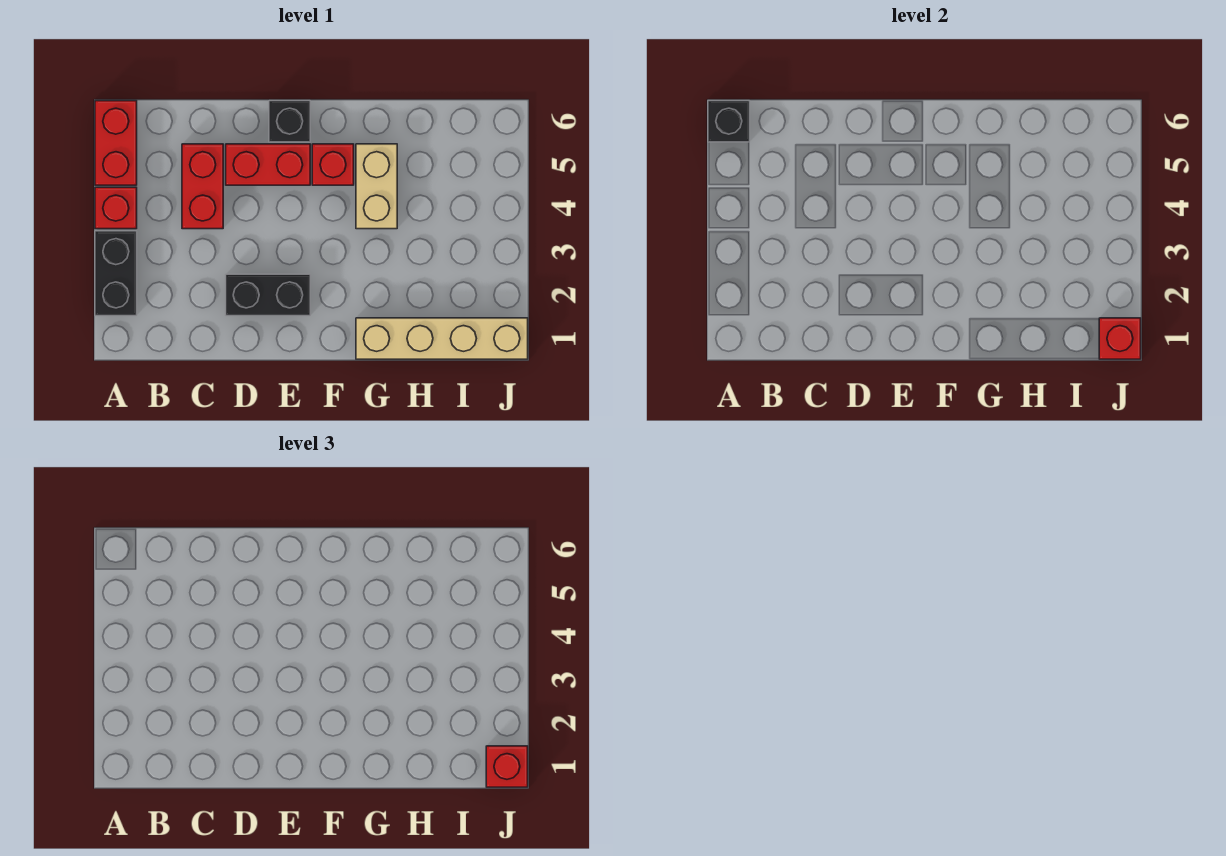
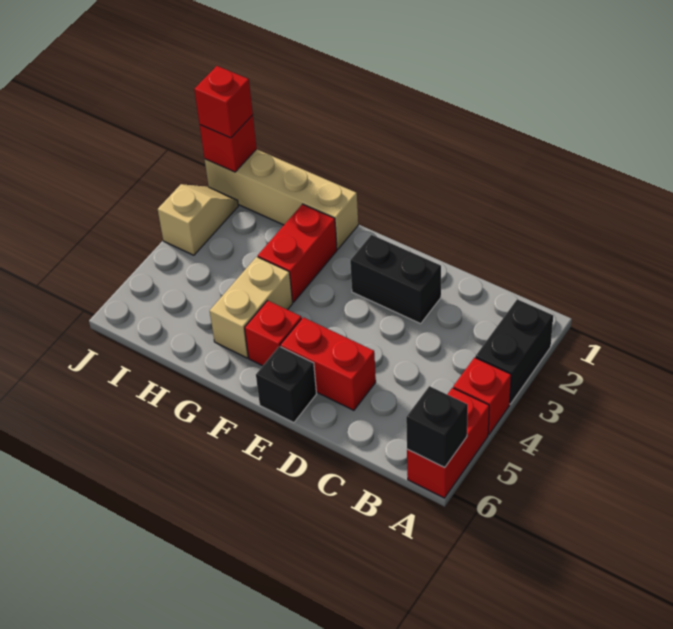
red 1x2 brick [182,144,223,229] -> red 1x2 brick moved to [258,204,337,302]
none -> tan 1x2 slope [158,184,238,255]

